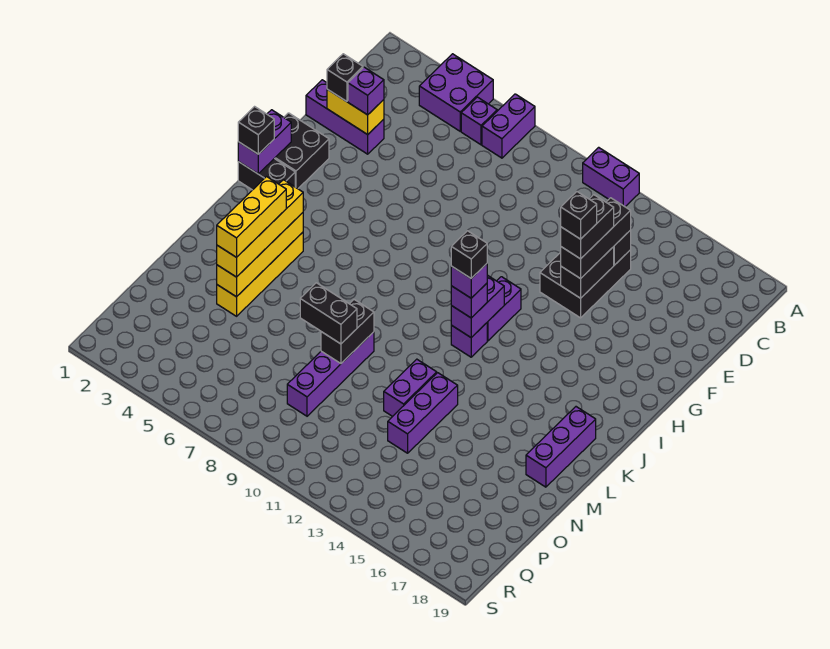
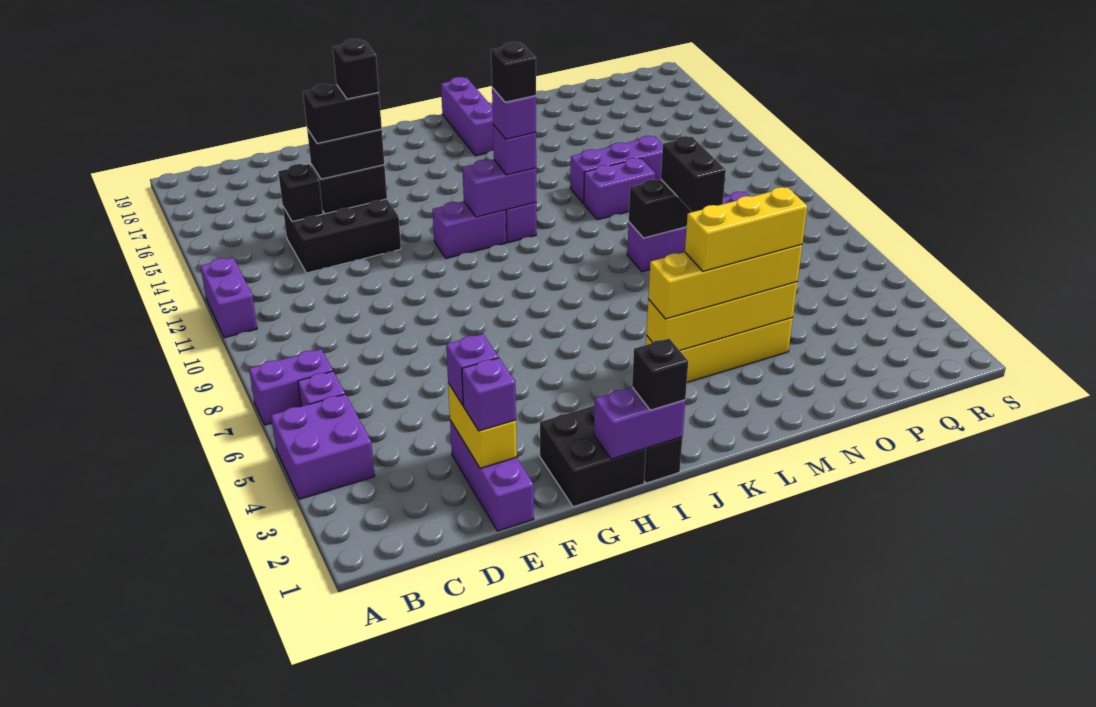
black 1x3 brick [561,198,631,279] -> black 1x2 brick [307,129,384,179]
black 1x1 brick [327,54,363,102] -> purple 1x1 brick [462,358,516,431]
purple 1x3 brick [526,407,596,487] -> purple 1x3 brick turned to [441,77,494,156]

